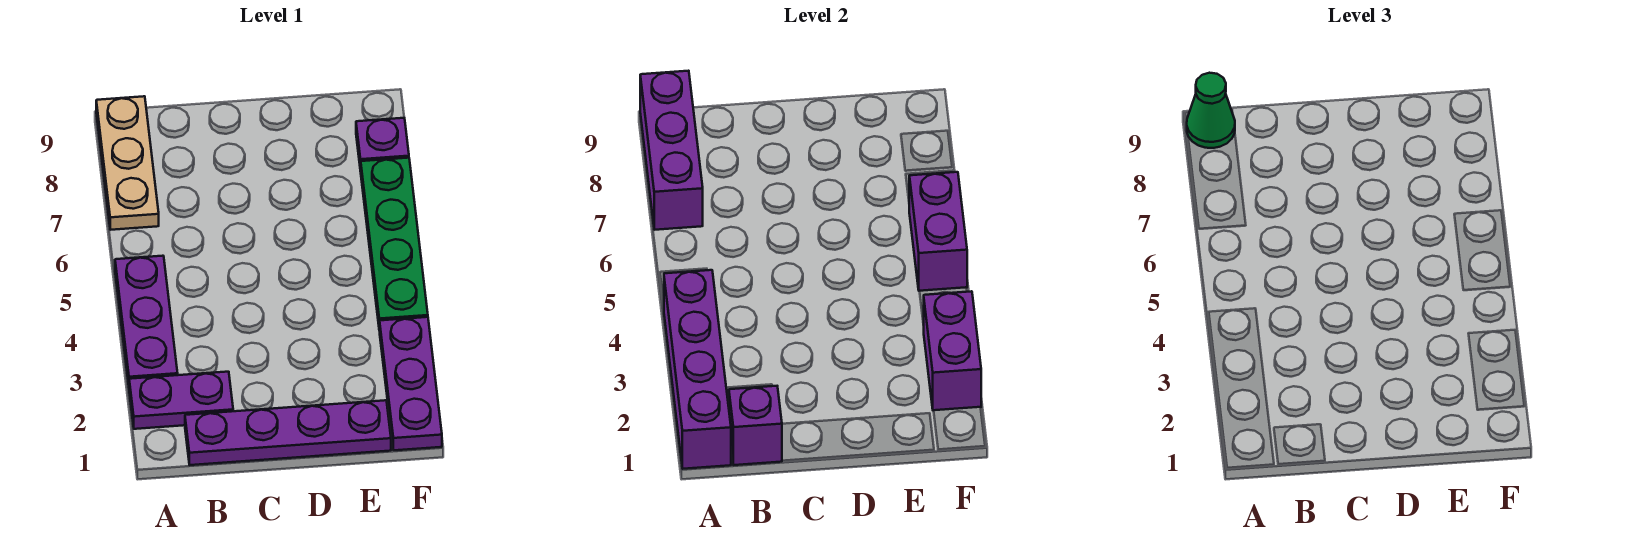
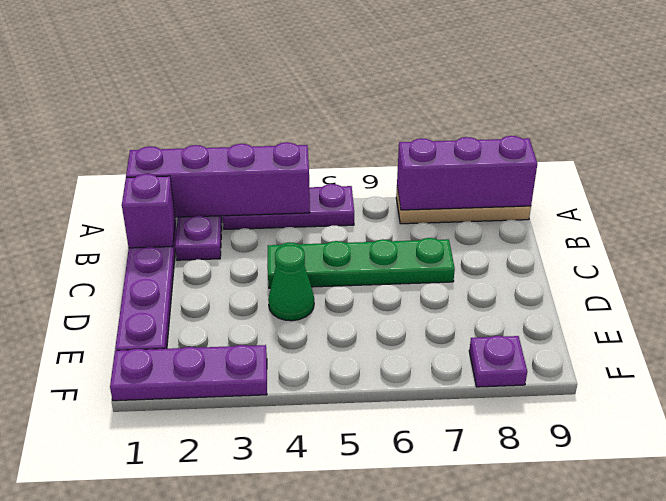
green 1x1 cone [1187,73,1235,148] -> green 1x1 cone moved to [268,245,314,321]
purple 1x2 brick [924,291,981,411] -> none
green 1x4 plate [361,158,428,331] -> green 1x4 plate moved to [268,238,455,288]
purple 1x2 brick [909,172,967,291] -> none

